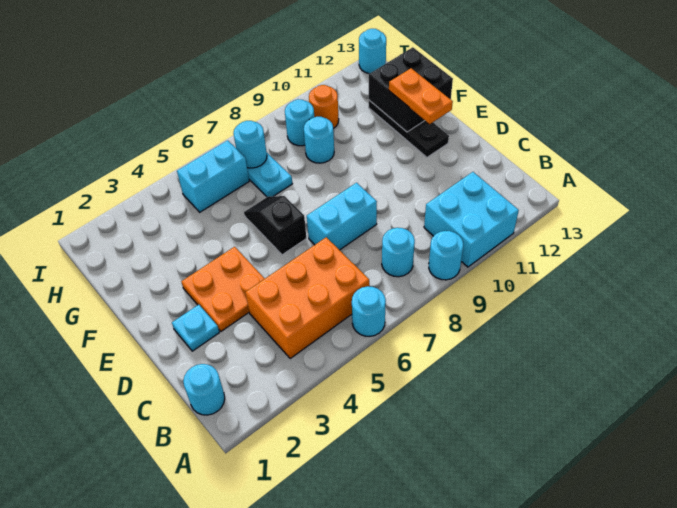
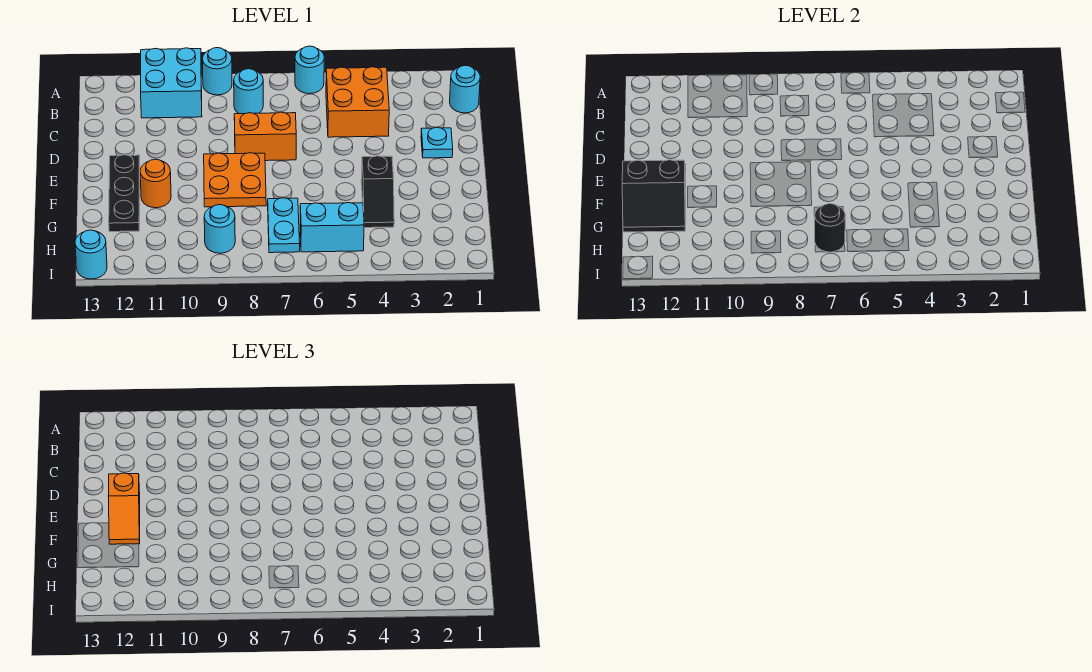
orange 2x3 brick [245,237,369,359] -> orange 2x2 brick [326,67,389,137]
orange 2x2 plate [181,247,265,331] -> orange 2x2 plate moved to [204,153,266,207]
cyan 1x2 brick [307,183,377,250] -> orange 1x2 brick [234,112,296,161]
black 1x2 slope [244,196,306,255] -> black 1x2 slope moved to [361,156,394,228]
orange 1x2 plate [389,68,453,124] -> orange 1x2 slope [108,473,140,544]
black 2x2 brick [369,47,453,132] -> black 2x2 slope [622,160,686,232]
cyan 1x1 round brick [304,117,334,163] -> none
cyan 1x1 round brick [233,121,267,168] -> black 1x1 round brick [815,204,845,252]
orange 1x1 round brick [309,85,339,129] -> orange 1x1 round brick moved to [140,159,171,208]

